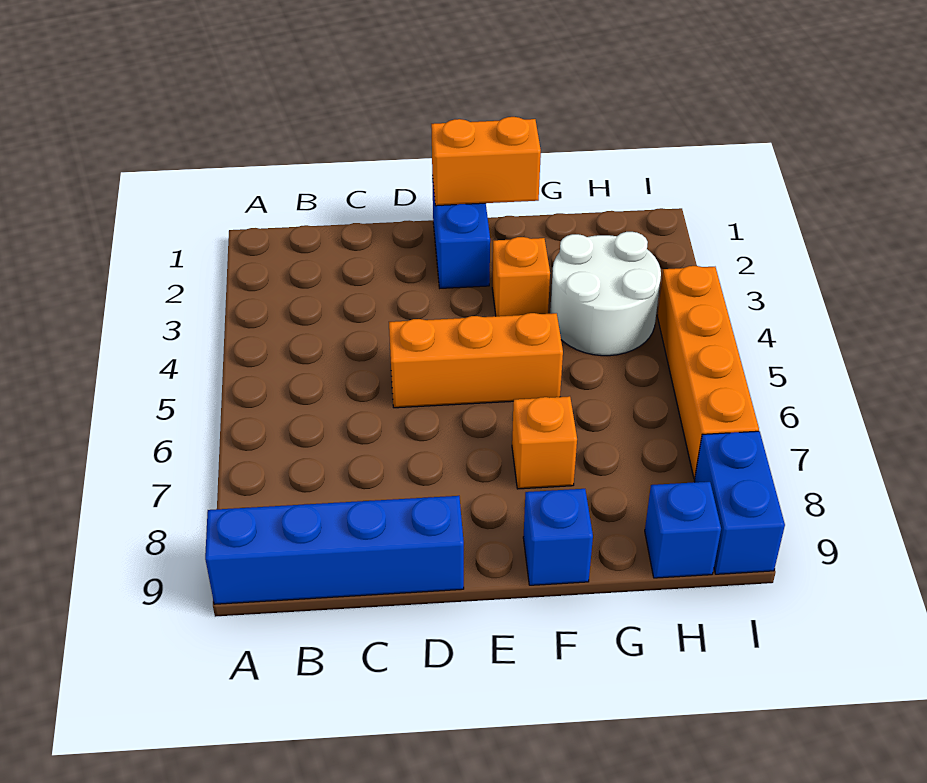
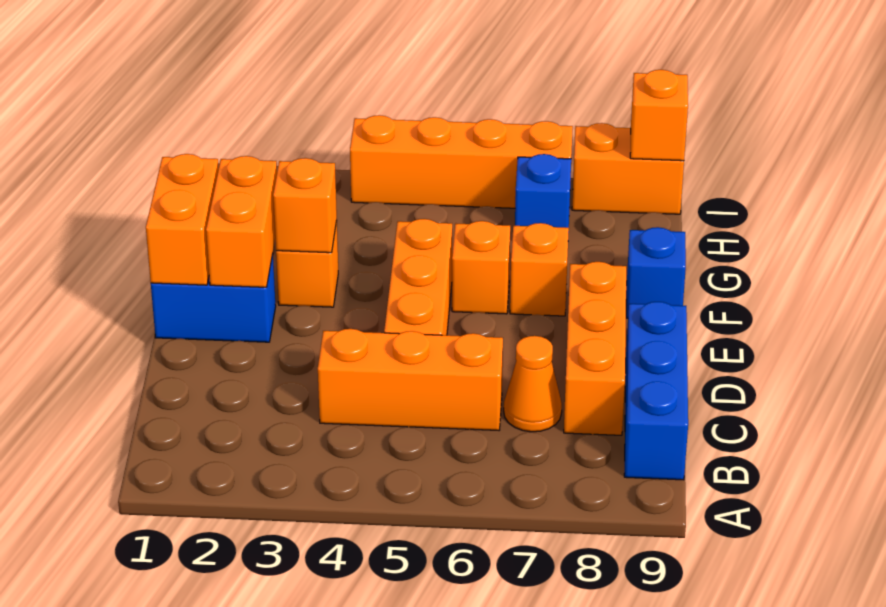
blue 1x4 brick [205,496,464,604] -> blue 1x3 brick [624,302,688,480]
none -> orange 1x3 brick [318,329,503,430]
none -> orange 1x1 cone [504,336,562,432]
none -> orange 1x3 brick [564,262,626,435]
none -> orange 1x2 brick [206,156,277,287]
none -> orange 1x1 brick [273,158,337,253]
none -> orange 1x1 brick [452,221,510,314]
white 2x2 round brick [550,232,661,356] -> none
blue 1x1 brick [645,482,721,578] -> blue 1x1 brick moved to [515,154,571,232]
blue 1x2 brick [695,431,785,574] -> orange 1x2 brick [572,123,684,214]
none -> orange 1x1 brick [630,70,688,161]

